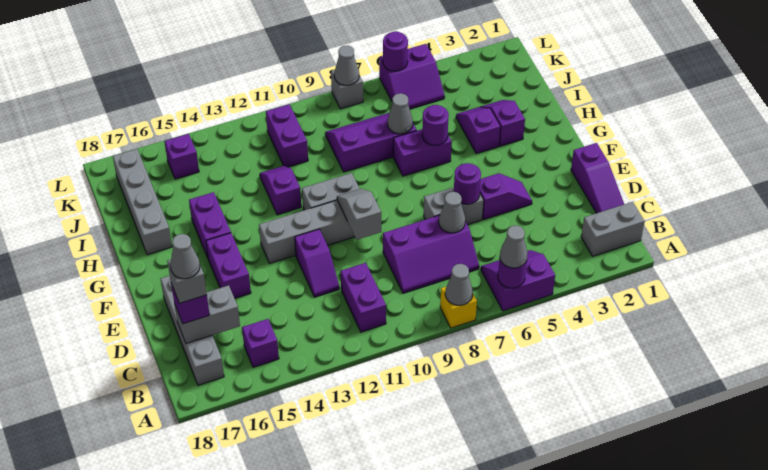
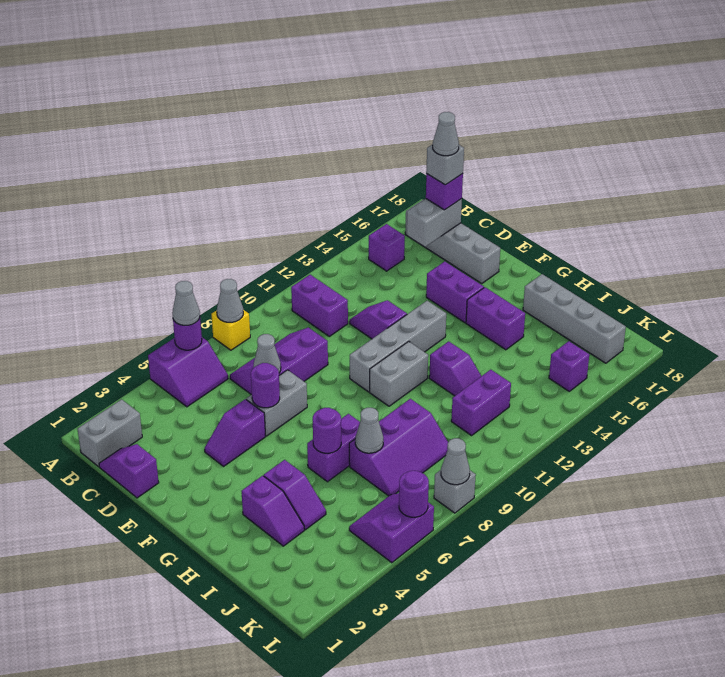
purple 1x3 slope [571,143,624,213] -> purple 1x2 slope [99,444,159,498]
grey 1x2 slope [337,189,381,240] -> none
purple 1x2 brick [266,104,308,167] -> purple 1x2 brick turned to [451,370,511,435]

